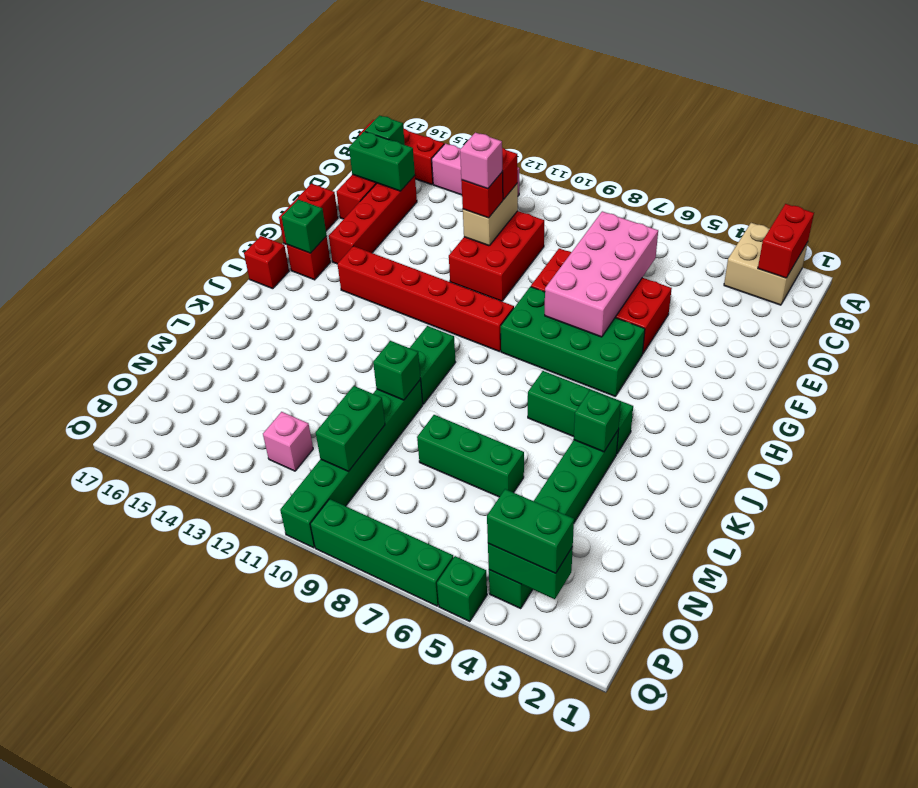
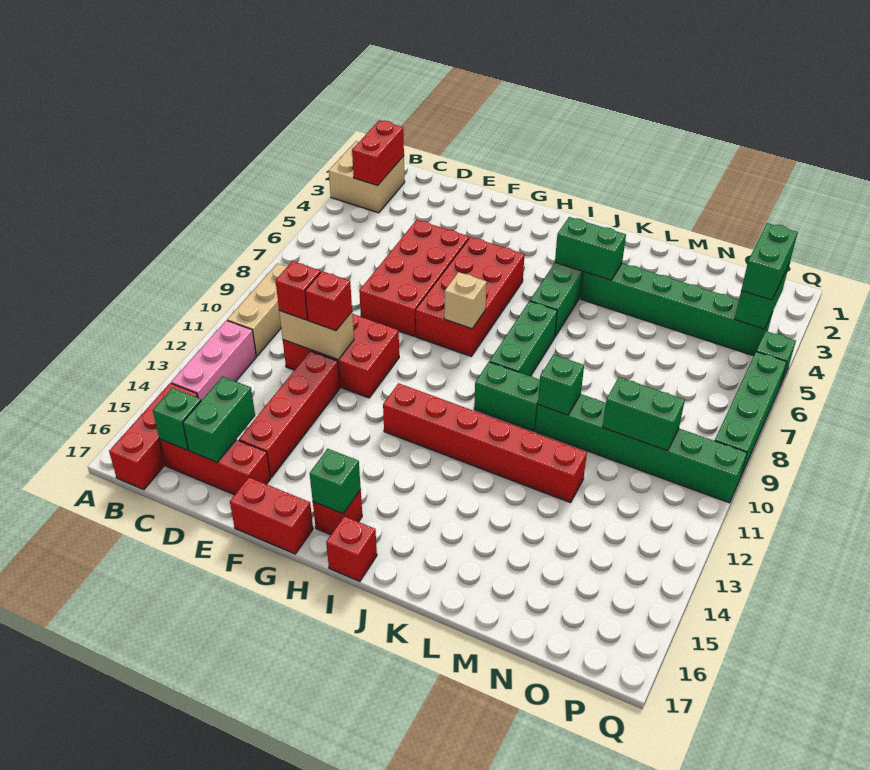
red 1x2 brick [758,204,814,278] -> red 1x2 brick turned to [352,120,404,185]
none -> tan 1x3 brick [227,263,288,356]
pink 2x4 brick [545,211,658,337] -> none
red 1x4 brick [329,176,417,264] -> red 1x4 brick turned to [239,351,340,477]
pink 1x1 brick [460,133,503,189] -> none
green 2x4 brick [501,287,645,396] -> red 2x4 brick [416,237,525,356]
none -> tan 1x1 brick [444,272,487,329]
red 1x6 brick [338,246,514,352] -> red 1x6 brick turned to [383,383,587,503]
green 1x1 brick [574,390,621,452] -> green 1x2 brick [555,217,626,280]
green 1x3 brick [417,415,524,497] -> green 1x3 brick moved to [490,301,557,376]
pink 1x1 brick [263,412,313,471] -> none

